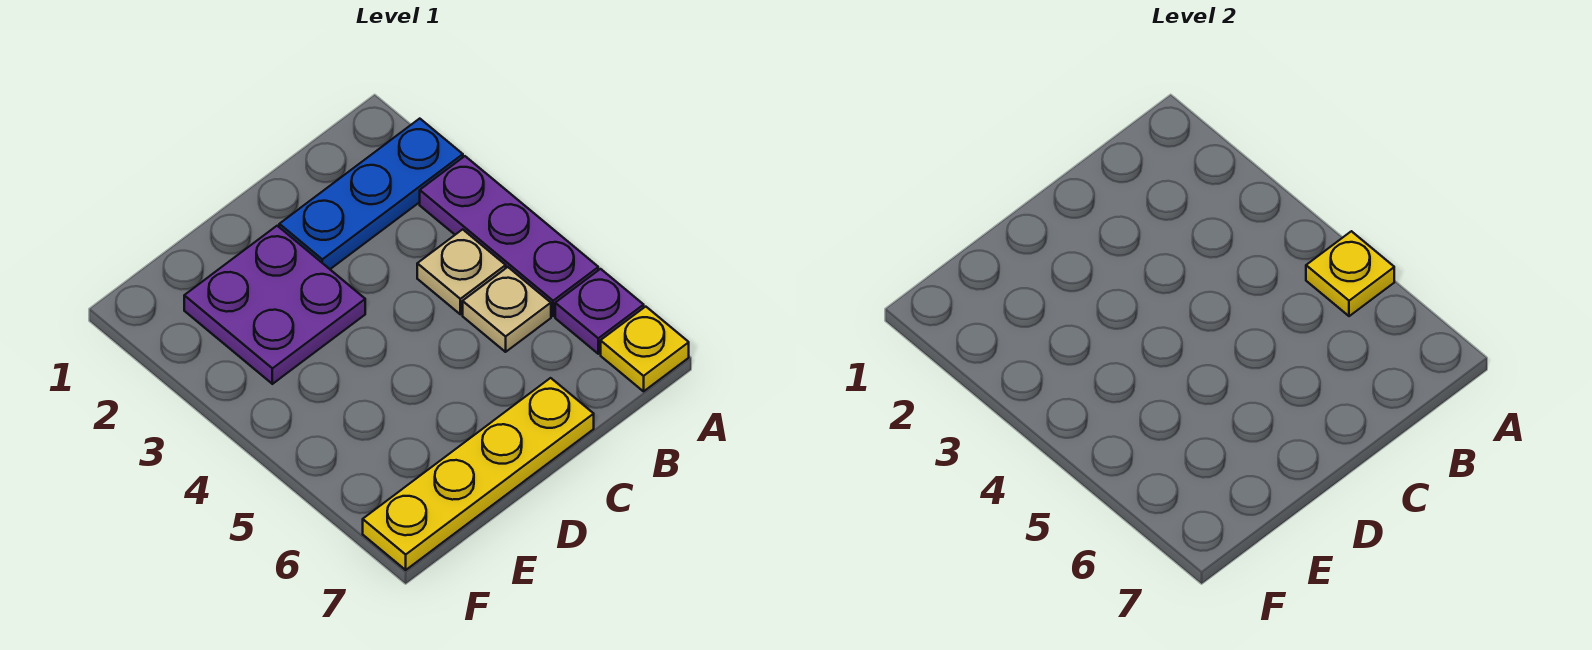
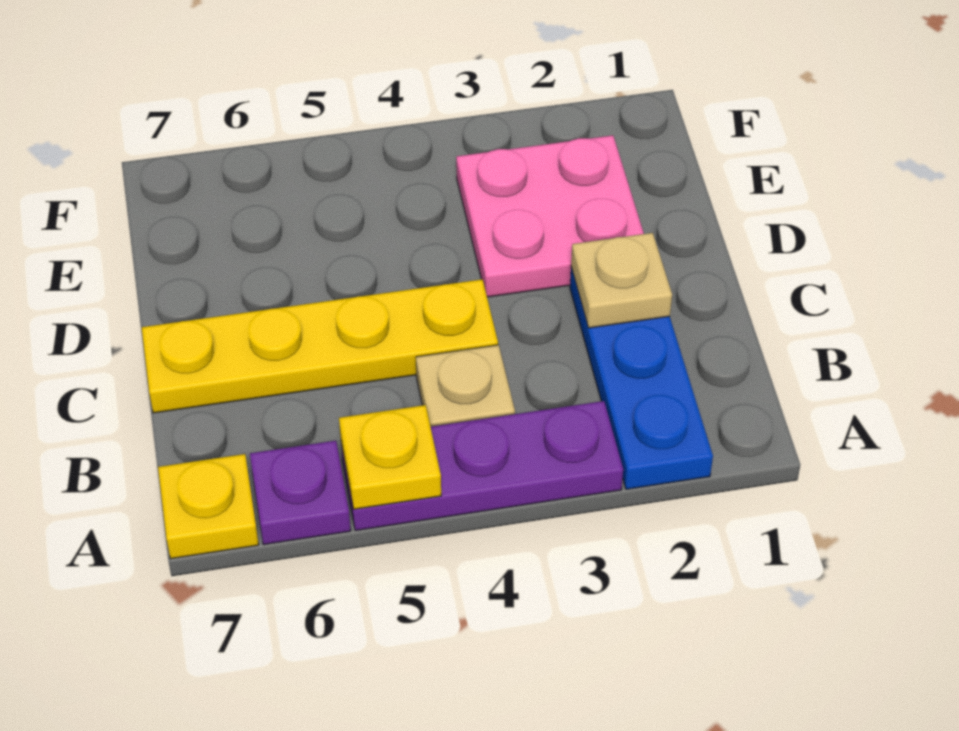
tan 1x1 plate [463,267,551,352] -> tan 1x1 plate moved to [571,233,672,328]
yellow 1x4 plate [363,378,594,570] -> yellow 1x4 plate turned to [142,279,498,413]
purple 2x2 plate [184,226,365,384] -> pink 2x2 plate [456,135,644,297]

